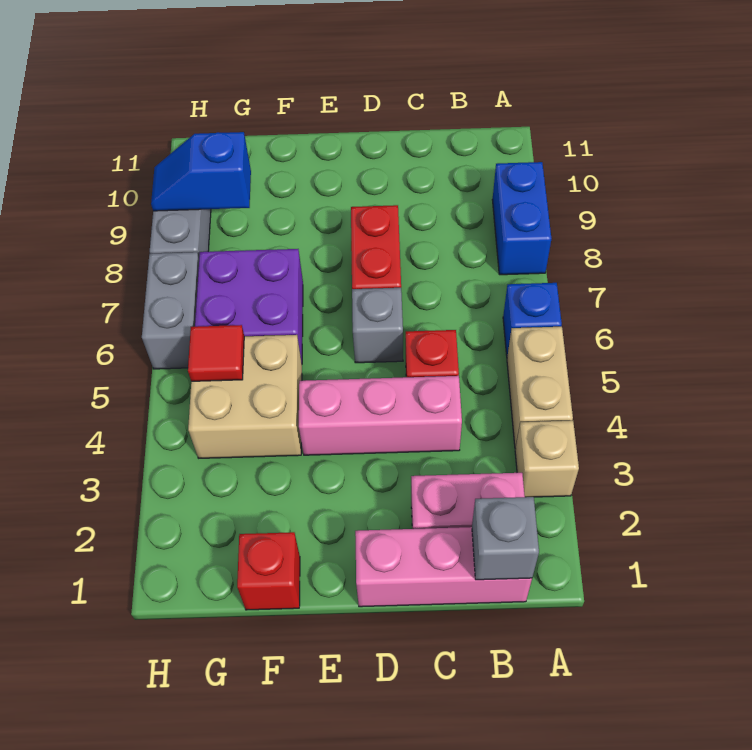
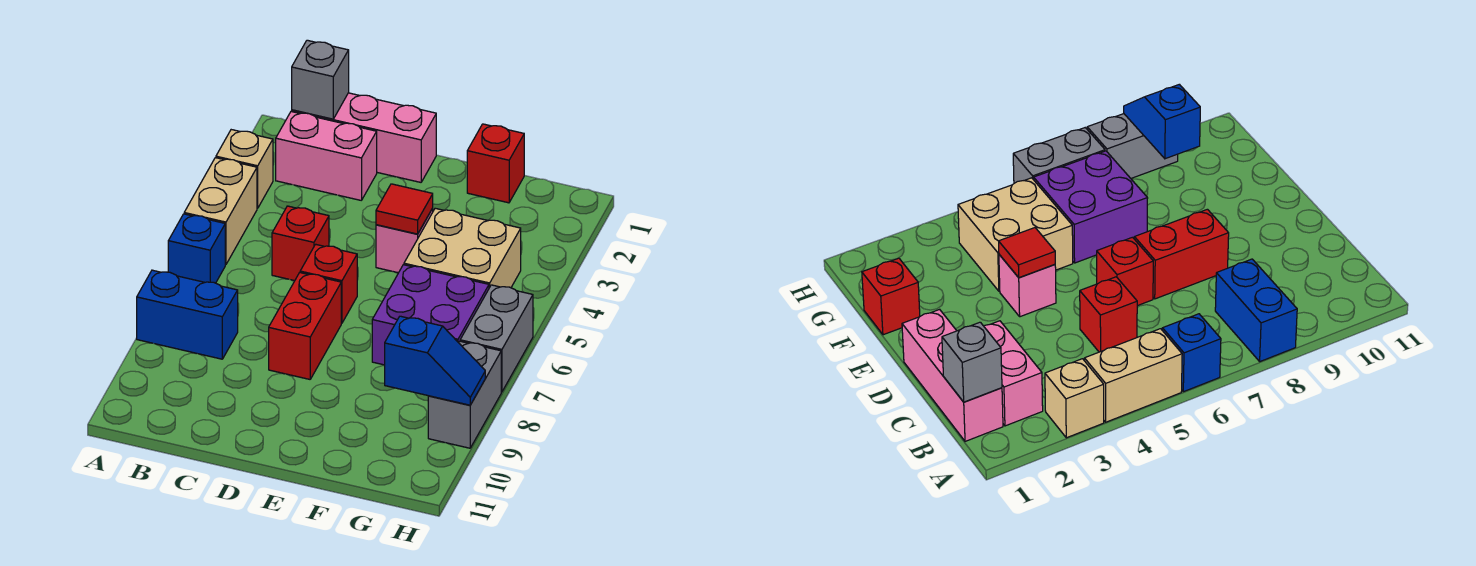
blue 1x2 brick [492,162,551,275] -> blue 1x2 brick turned to [137,270,238,359]
pink 1x3 brick [299,376,462,455] -> pink 1x1 brick [376,209,433,273]
grey 1x1 brick [352,288,403,363] -> red 1x1 brick [300,244,357,323]
red 1x1 tile [188,325,244,381] -> red 1x1 tile moved to [376,184,433,234]

